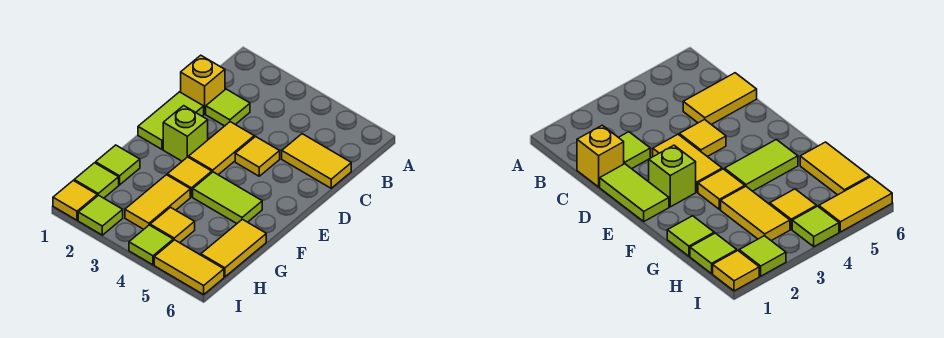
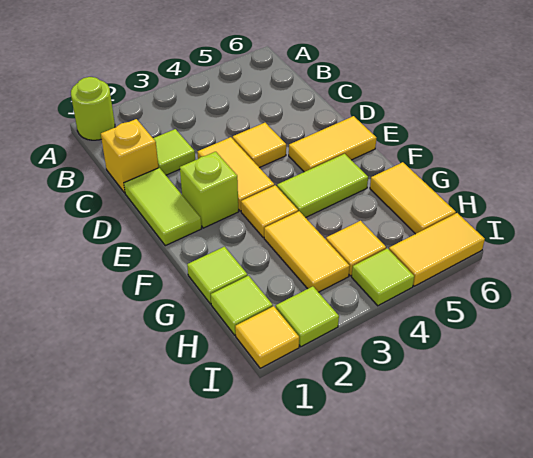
none -> lime 1x1 round brick [71,77,115,140]
yellow 1x2 tile [282,134,351,188] -> yellow 1x2 tile moved to [289,116,376,172]

